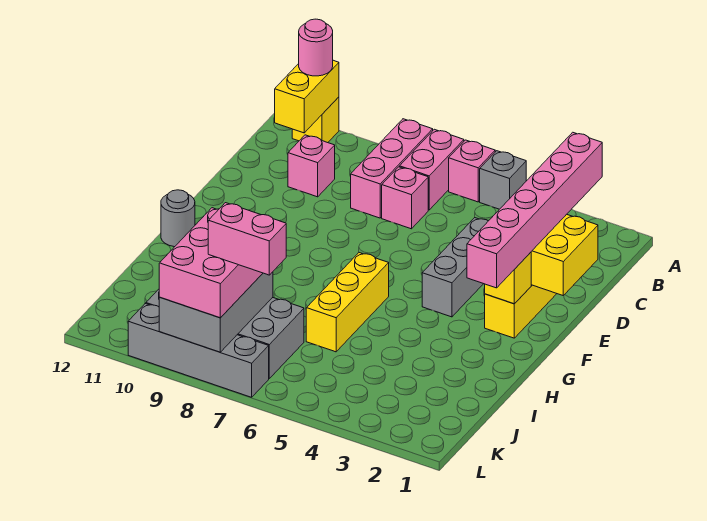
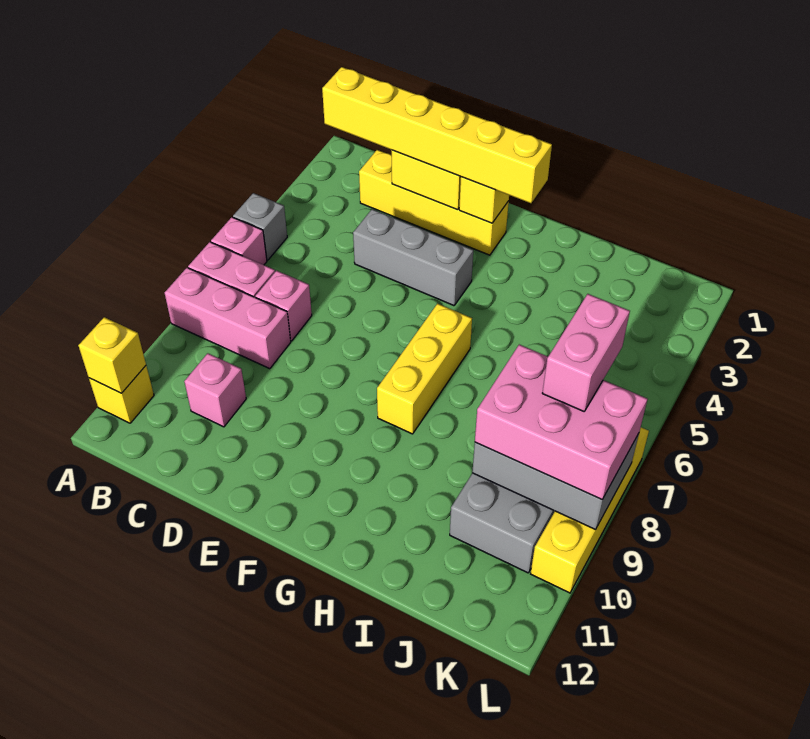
yellow 1x2 brick [275,60,339,133] -> yellow 1x1 brick [78,317,146,393]
pink 1x1 round brick [299,19,333,76] -> none
pink 1x6 brick [467,132,602,288] -> yellow 1x6 brick [322,67,552,203]
yellow 1x3 brick [306,253,389,352] -> yellow 1x3 brick turned to [377,304,472,434]
grey 1x1 round brick [161,190,195,247] -> none
grey 1x4 brick [128,304,269,397] -> yellow 1x4 brick [531,428,649,593]

